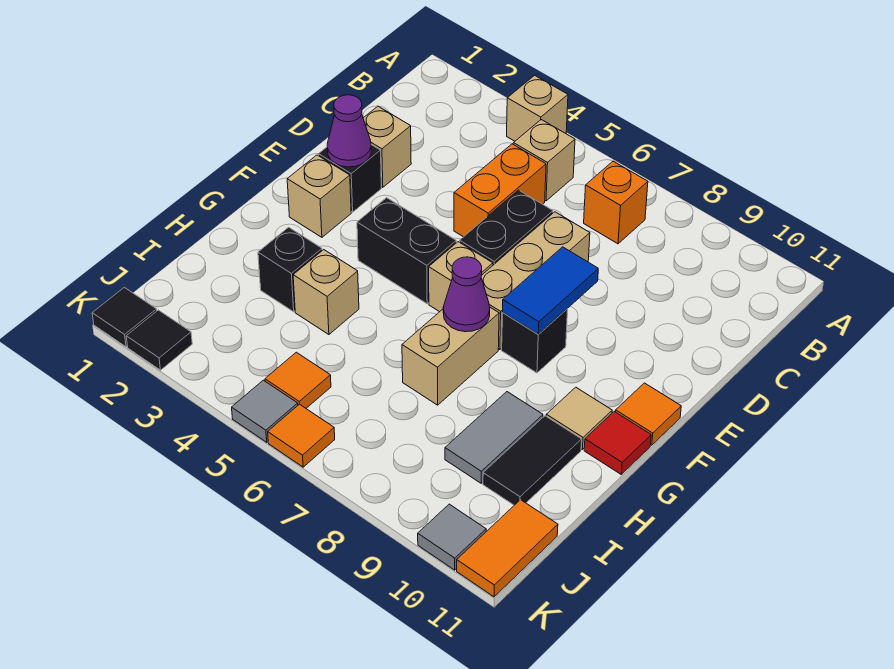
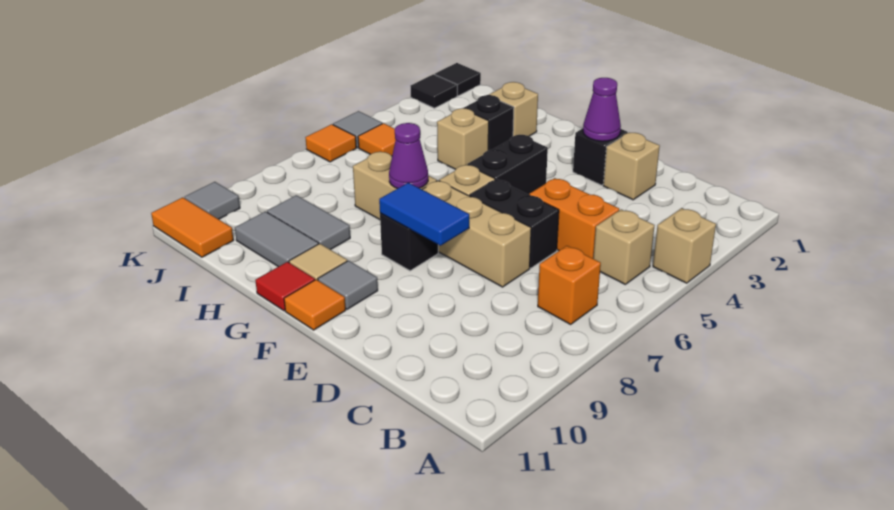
tan 1x1 brick [287,155,351,237] -> tan 1x1 brick moved to [489,82,538,136]
none -> grey 1x1 tile [318,261,378,309]
black 1x2 tile [483,416,582,505] -> grey 1x2 tile [235,211,319,267]

